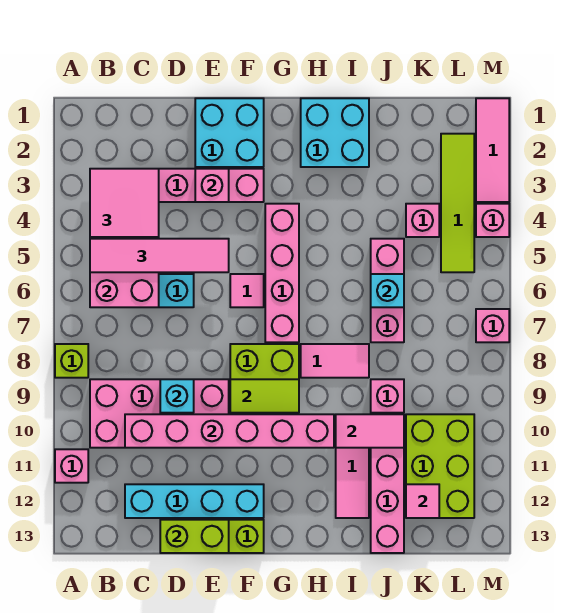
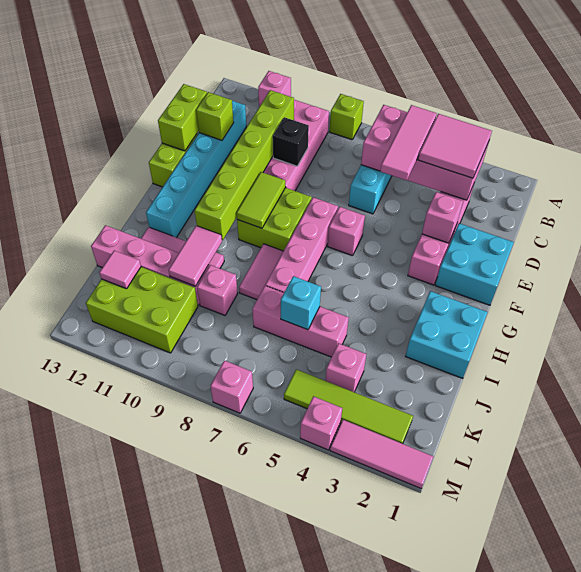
pink 1x4 tile [90,239,229,272] -> pink 1x3 tile [380,105,437,180]
pink 1x6 brick [125,414,334,448] -> lime 1x6 brick [195,90,294,240]
cyan 1x4 brick [125,484,264,518] -> cyan 1x6 brick [146,101,246,238]
cyan 1x1 brick [160,379,194,413] -> black 1x1 brick [273,117,309,166]
none -> lime 1x1 brick [196,92,234,140]
pink 1x1 tile [230,274,264,307] -> pink 1x1 brick [328,207,365,256]
pink 1x4 brick [265,204,299,342] -> pink 1x4 brick turned to [265,197,338,293]

